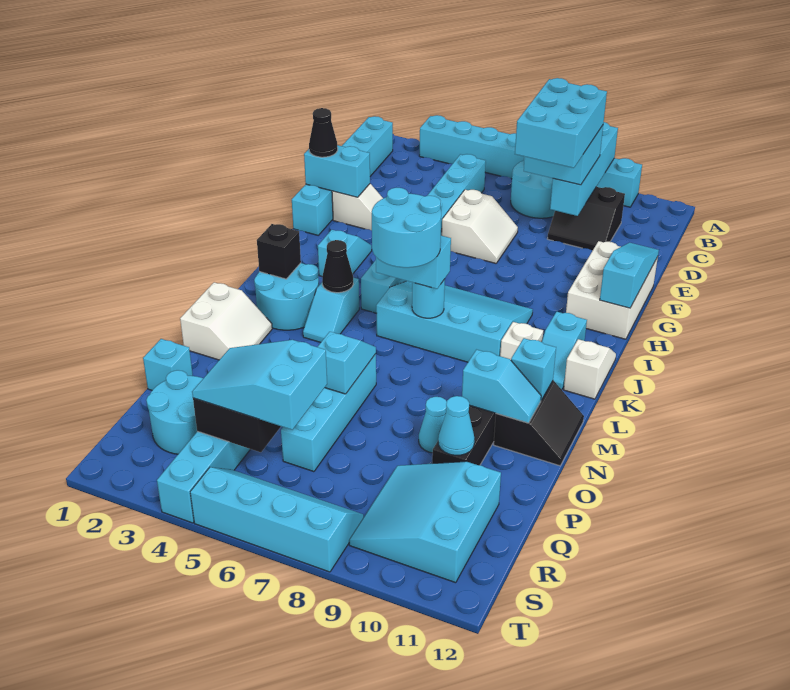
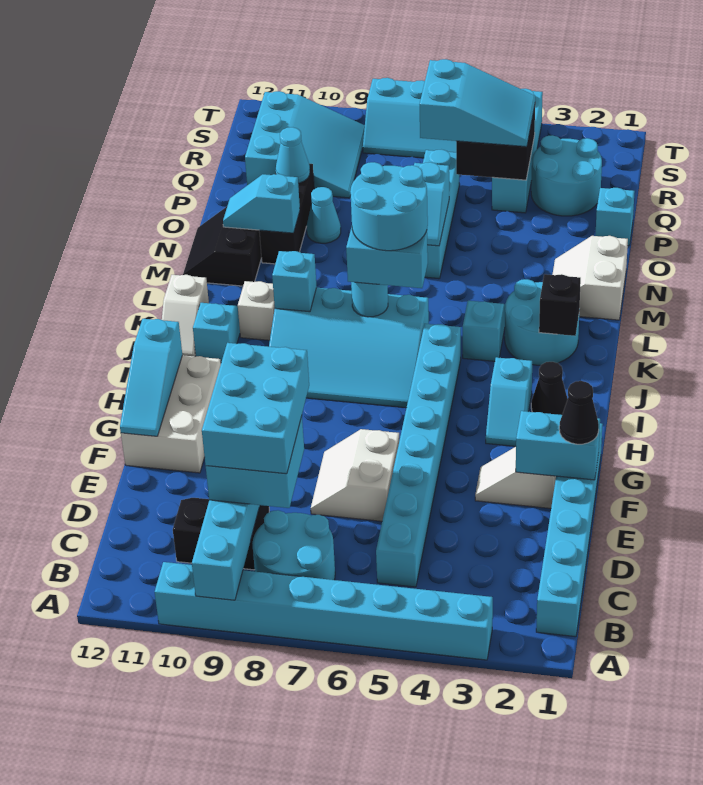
black 1x1 cone [322,240,353,293] -> black 1x1 cone moved to [531,362,568,415]
cyan 1x1 brick [511,338,556,400] -> cyan 1x1 brick moved to [272,251,317,312]

